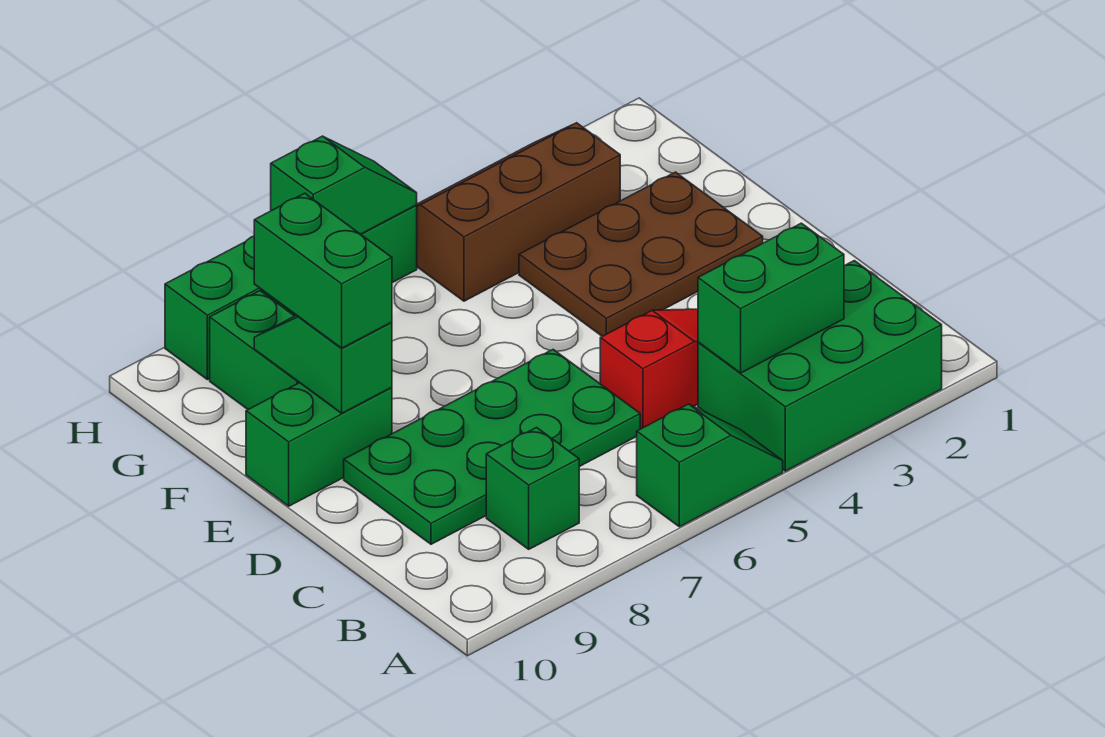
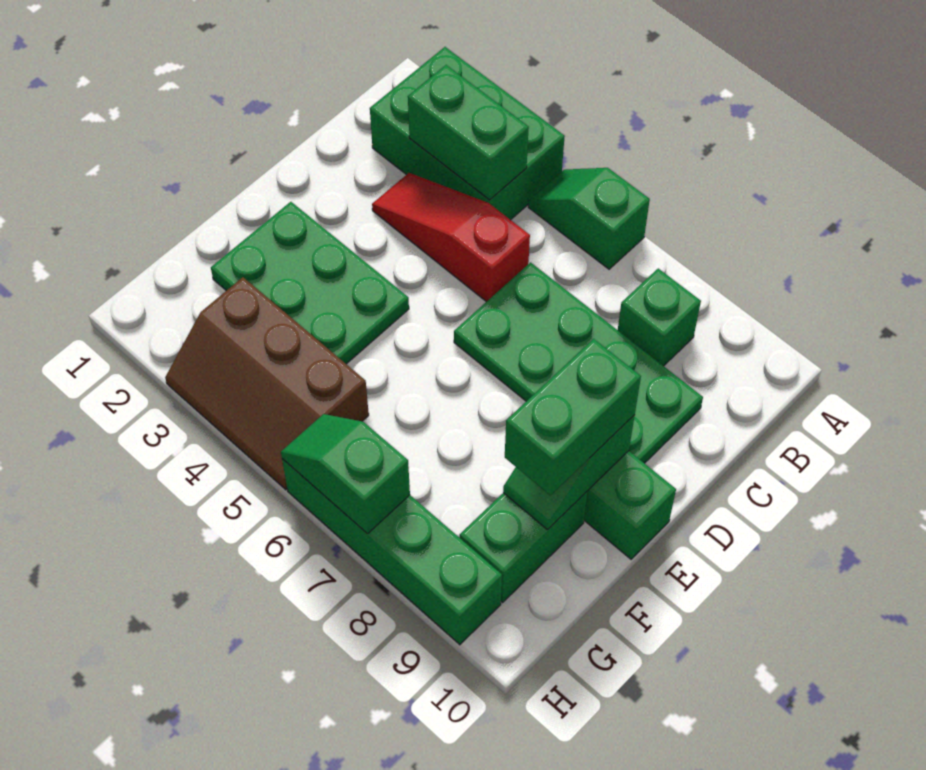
brown 2x3 plate [519,172,763,336] -> green 2x3 plate [211,202,409,364]

